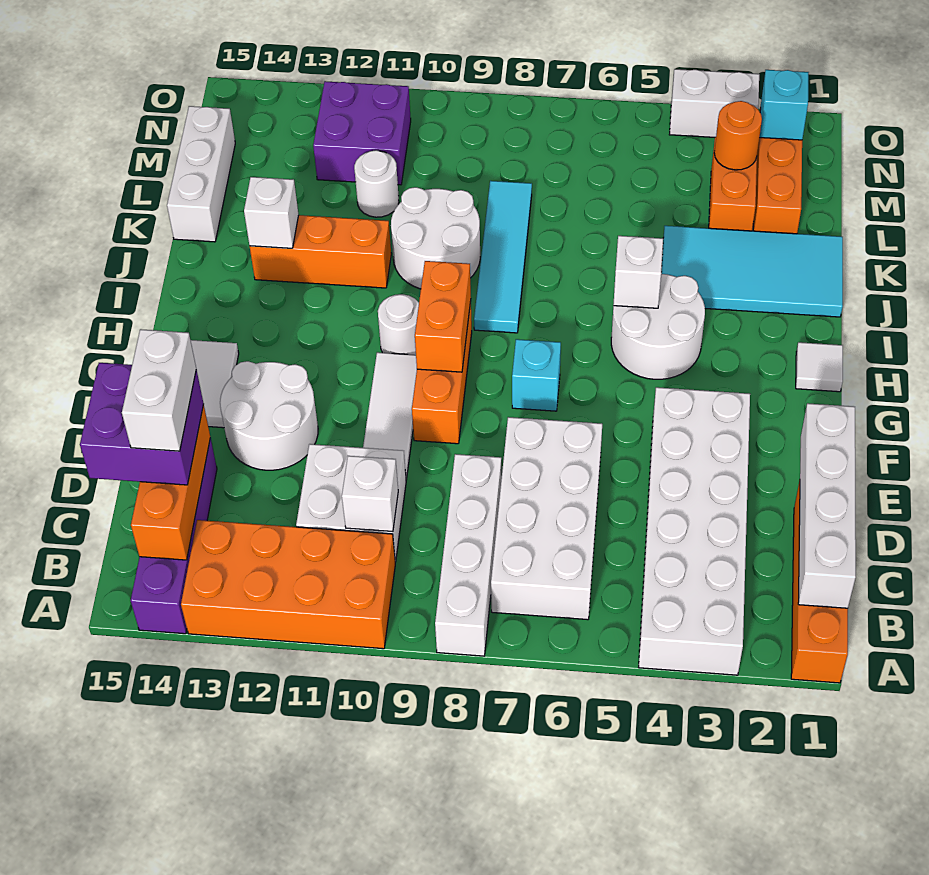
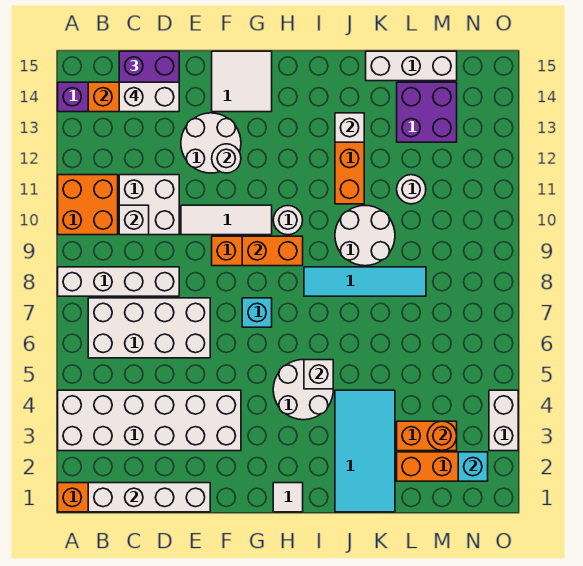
orange 2x4 brick [181,520,395,649] -> orange 2x2 brick [58,175,118,235]
none -> white 1x1 round brick [212,144,241,173]
purple 2x2 brick [313,81,411,185] -> purple 2x2 brick moved to [397,82,457,142]

